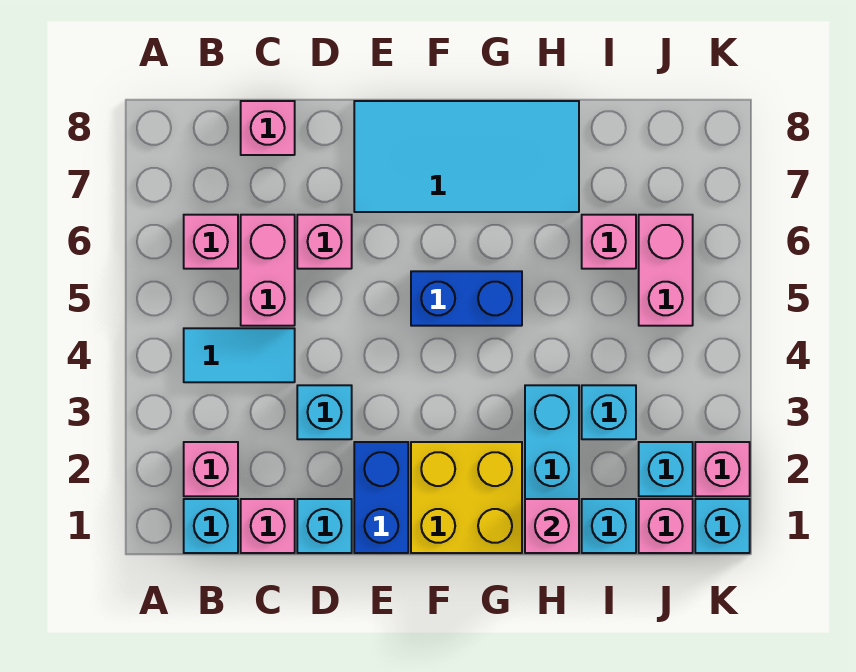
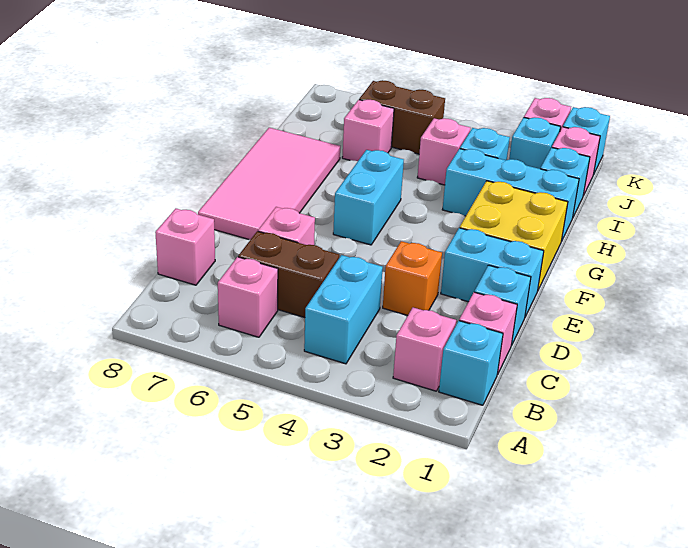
cyan 1x2 tile [184,328,295,382] -> cyan 1x2 brick [304,255,383,364]
pink 1x2 brick [241,215,295,326] -> brown 1x2 brick [238,231,339,318]
cyan 1x1 brick [297,385,352,439] -> orange 1x1 brick [383,241,442,315]
blue 1x2 brick [354,442,408,553] -> cyan 1x2 brick [441,228,544,317]
cyan 2x4 tile [354,101,579,212] -> pink 2x4 tile [198,128,340,240]
blue 1x2 brick [411,271,522,326] -> cyan 1x2 brick [333,150,404,245]
pink 1x1 brick [525,499,579,553] -> pink 1x1 brick moved to [417,118,470,185]
pink 1x2 brick [639,215,693,326] -> brown 1x2 brick [359,80,445,154]

